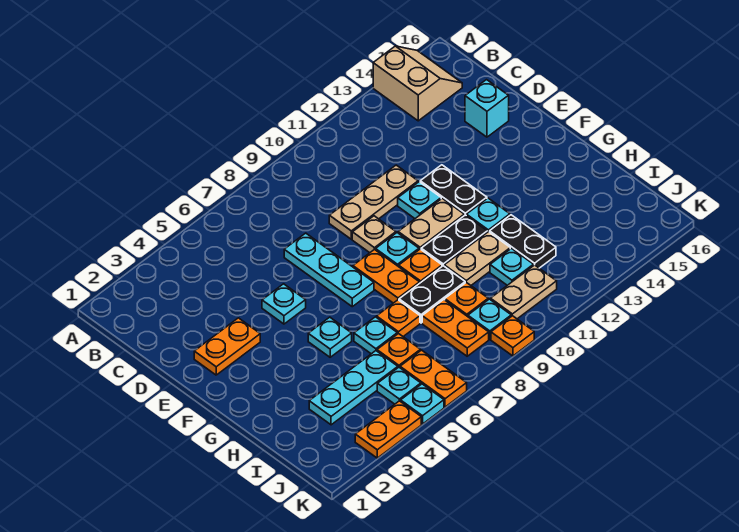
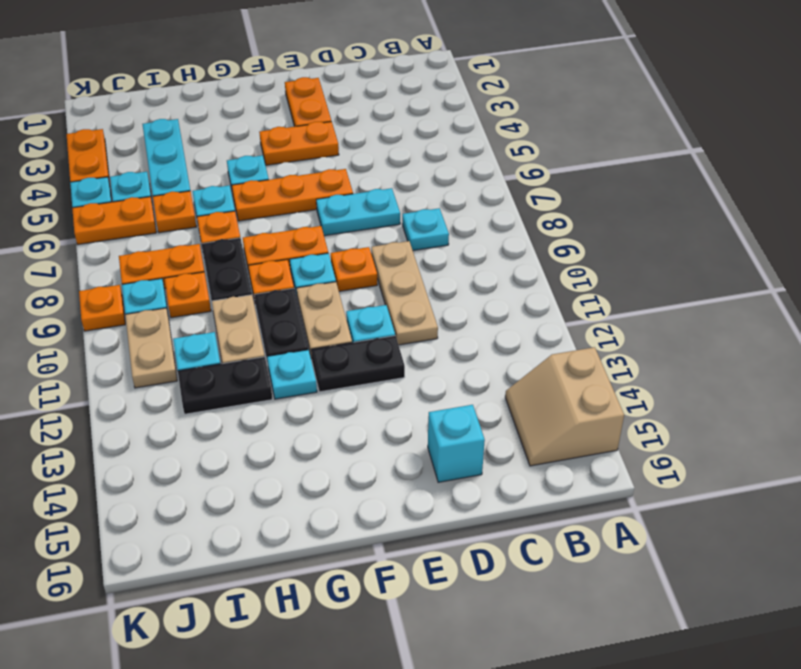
tan 2x2 slope [373,46,462,121] -> tan 2x2 slope turned to [505,347,624,466]
cyan 1x3 plate [284,233,374,307] -> cyan 1x2 plate [316,188,400,236]
none -> orange 1x2 plate [259,122,339,165]
cyan 1x1 plate [262,284,306,324] -> cyan 1x1 plate moved to [402,208,449,251]
none -> orange 1x3 plate [232,169,353,221]
tan 1x1 plate [352,216,396,253] -> orange 1x1 plate [331,247,377,291]

